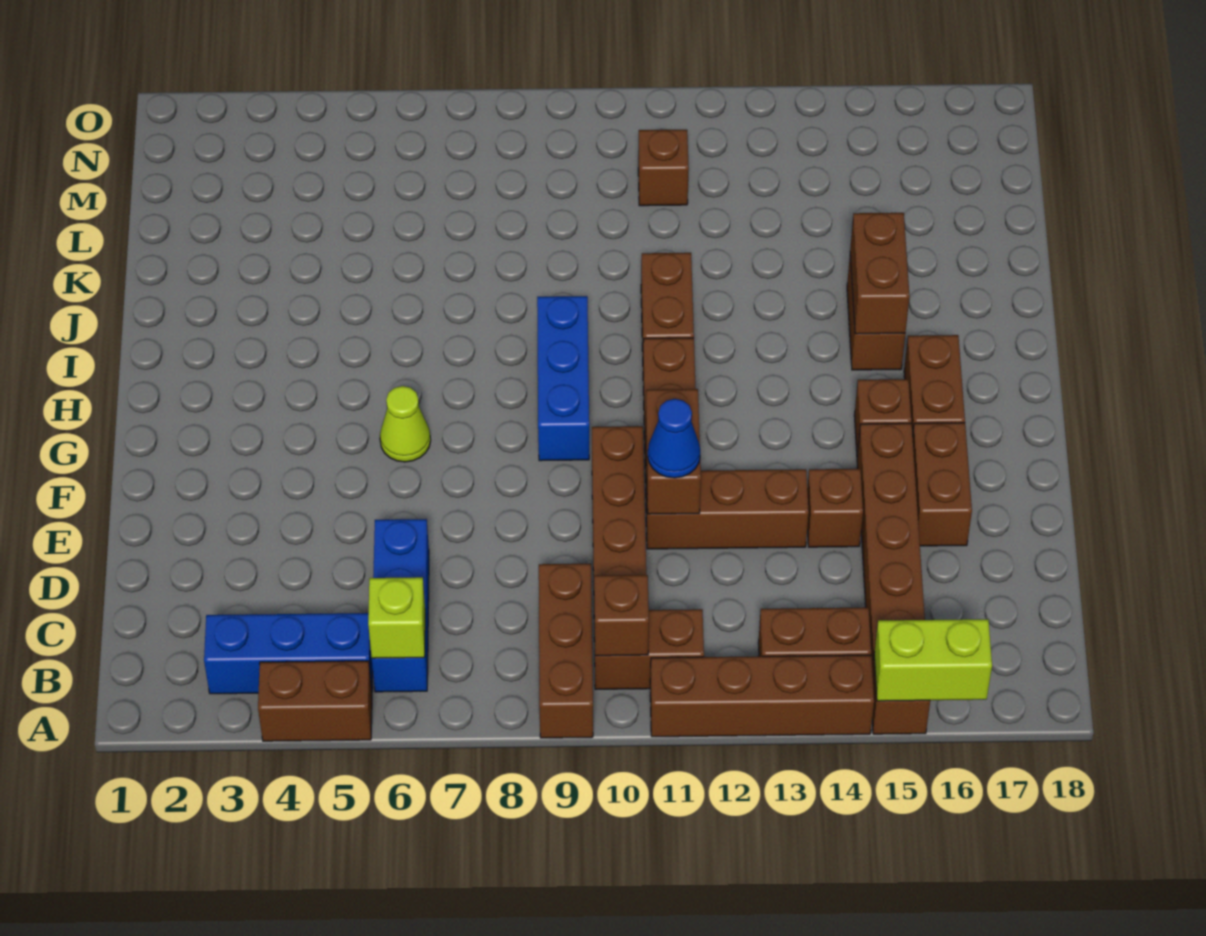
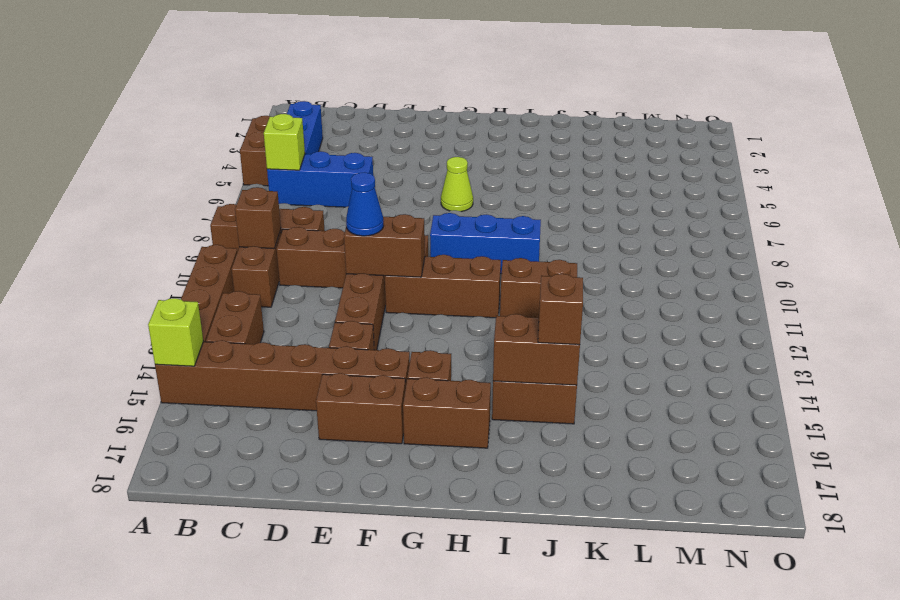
lime 1x2 brick [874,619,992,701] -> lime 1x1 brick [148,298,203,366]
brown 1x1 brick [638,130,689,206] -> brown 1x1 brick moved to [538,274,583,345]

